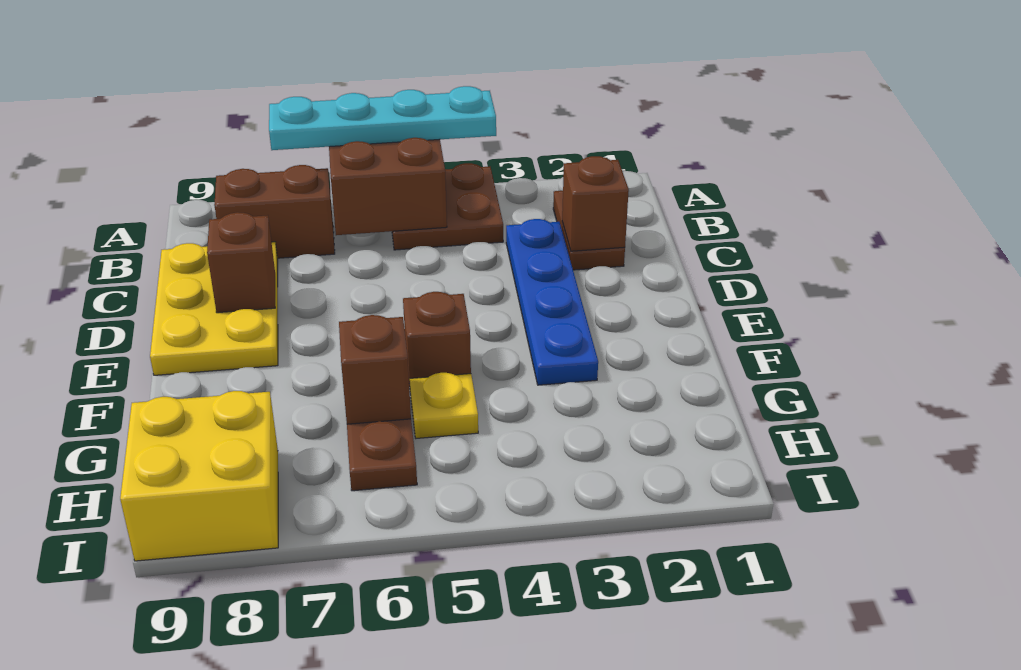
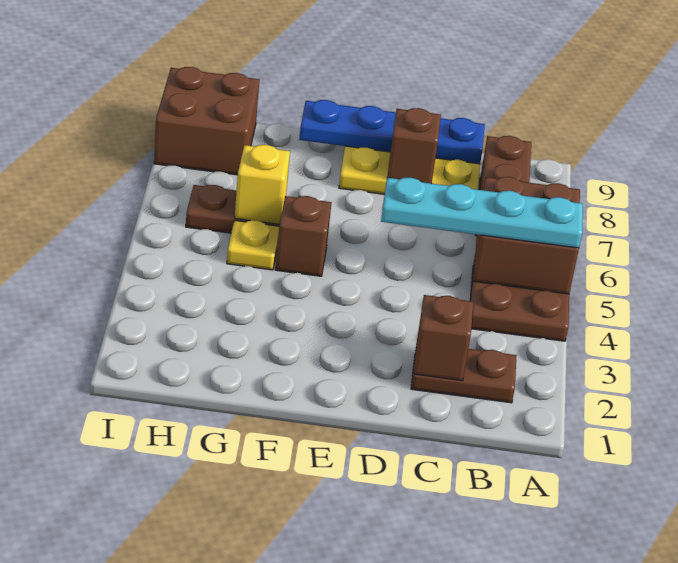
cyan 1x4 plate [269,86,496,150] -> cyan 1x4 plate turned to [381,178,583,248]
blue 1x4 plate [506,219,598,385] -> blue 1x4 plate moved to [299,100,485,164]
brown 1x1 brick [339,315,411,424] -> yellow 1x1 brick [235,145,290,224]
yellow 2x2 brick [120,391,278,561] -> brown 2x2 brick [154,67,259,175]

